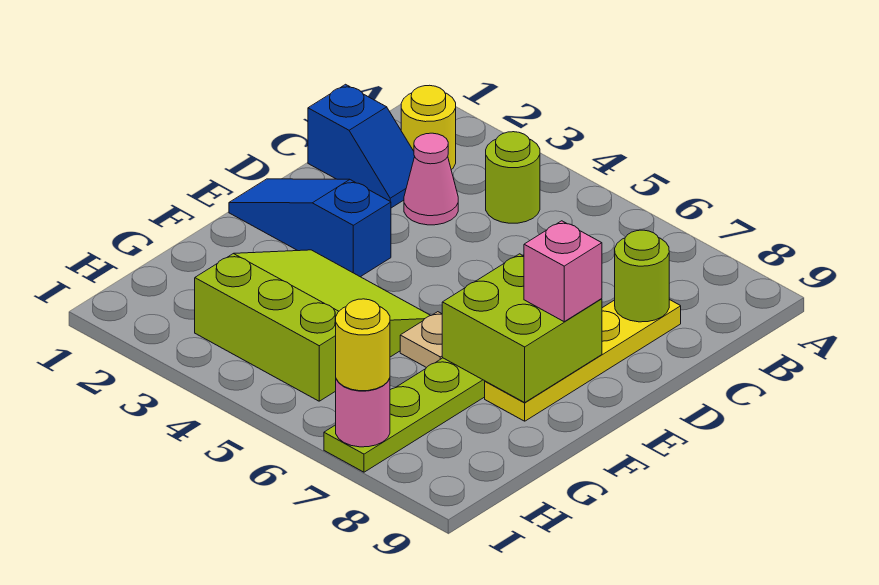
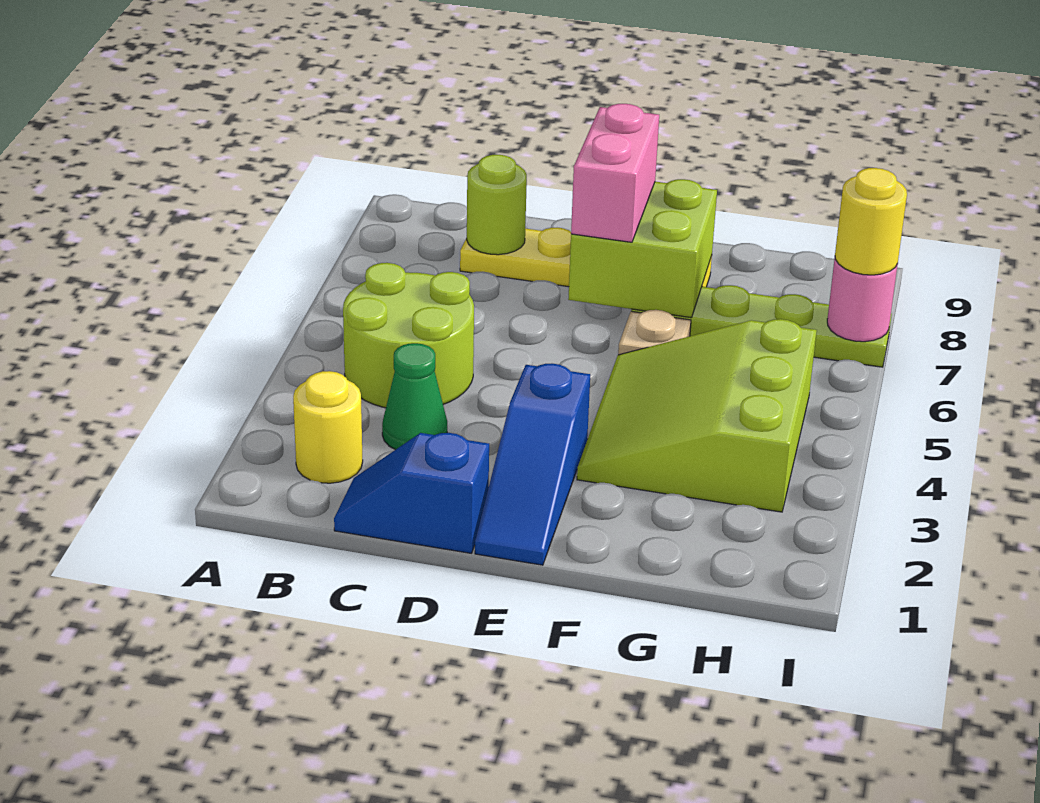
lime 1x1 round brick [486,132,540,223] -> lime 2x2 round brick [343,263,474,408]
blue 1x2 slope [308,84,415,208] -> blue 1x2 slope turned to [334,433,489,553]
pink 1x1 cone [404,133,458,225] -> green 1x1 cone [382,343,447,450]
pink 1x1 brick [524,221,602,322] -> pink 1x2 brick [571,104,659,242]

